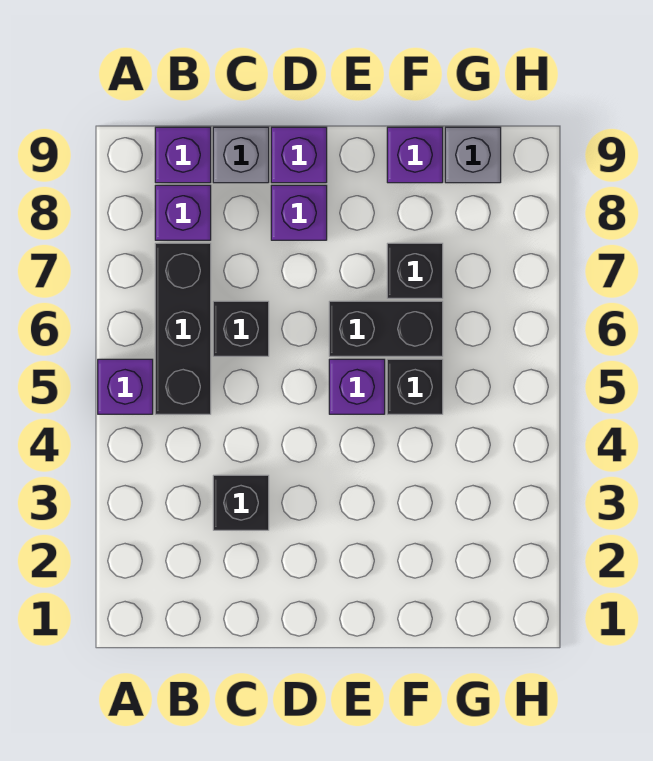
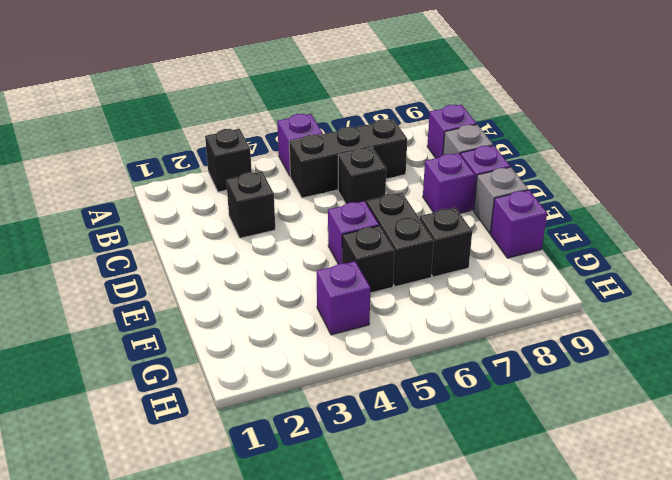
none -> black 1x1 brick [205,129,252,192]
purple 1x1 brick [155,185,211,240] -> purple 1x1 brick moved to [316,261,370,335]
grey 1x1 brick [445,127,501,183] -> grey 1x1 brick moved to [474,167,528,234]

